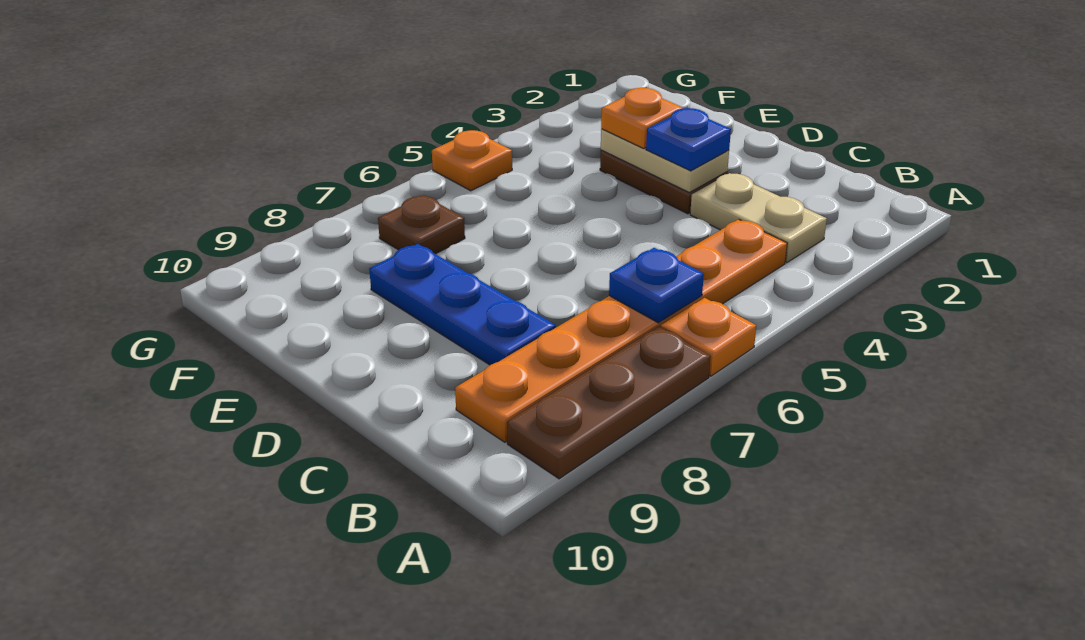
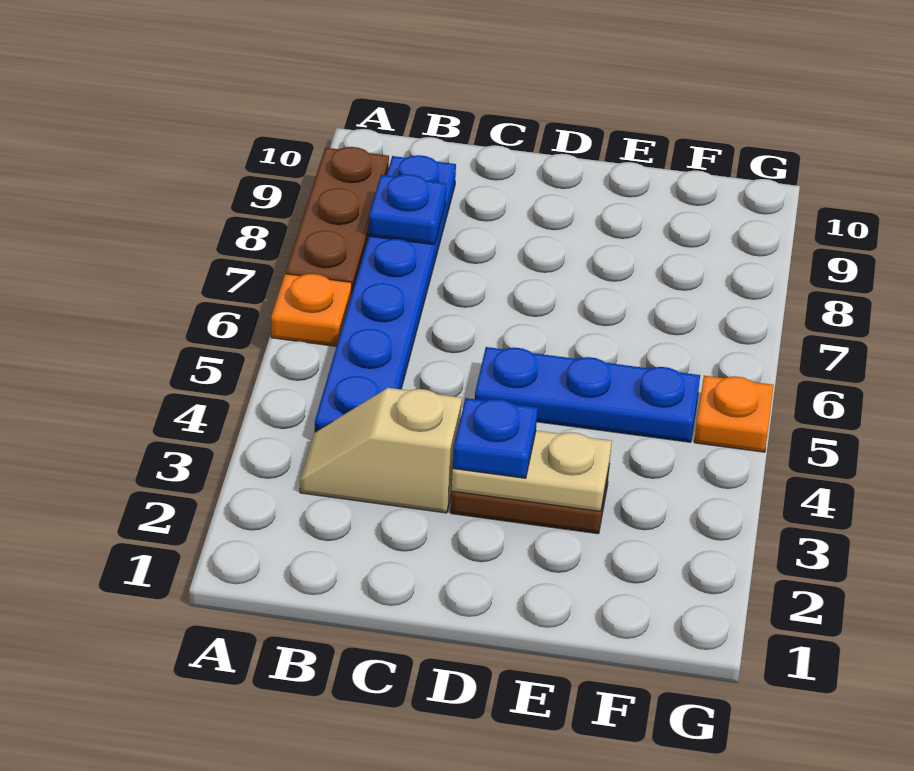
tan 1x2 plate [690,173,827,263] -> tan 1x2 slope [300,388,462,513]
orange 1x6 plate [455,219,787,442] -> blue 1x6 plate [315,155,456,432]
blue 1x1 plate [609,248,704,323] -> blue 1x1 plate moved to [369,174,446,245]
blue 1x3 plate [369,244,556,365] -> blue 1x3 plate moved to [475,347,700,442]
orange 1x1 plate [601,88,684,149] -> none
brown 1x1 plate [378,195,465,254] -> none

